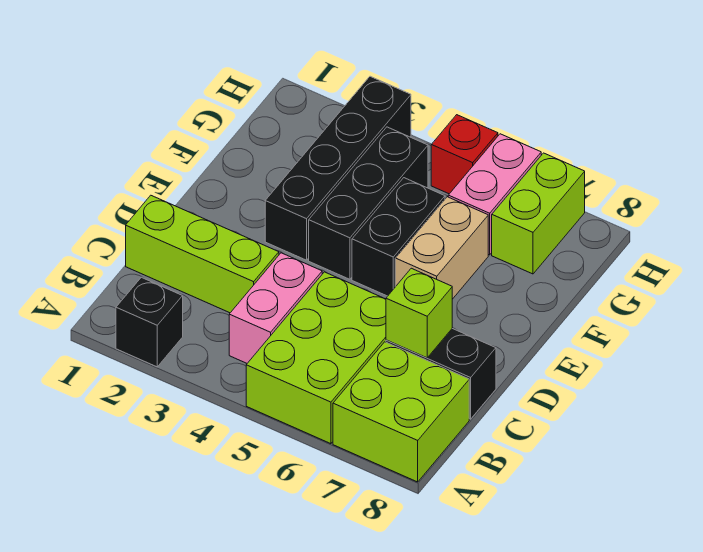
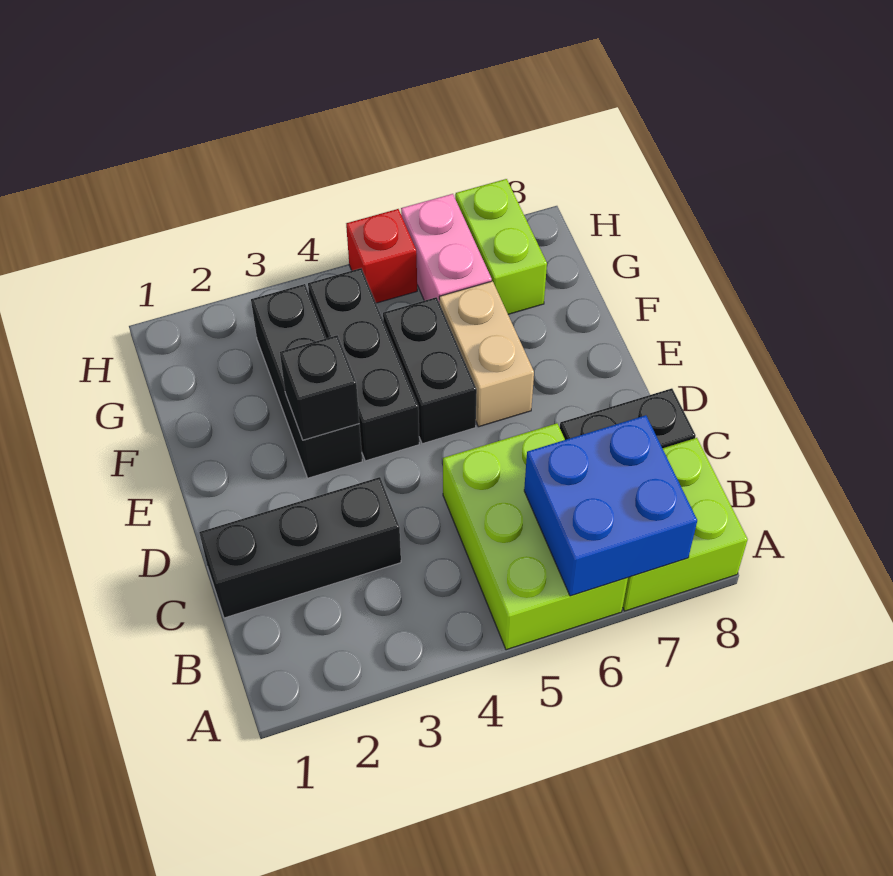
black 1x1 brick [116,277,183,367] -> black 1x1 brick moved to [280,335,359,440]
none -> blue 2x2 brick [524,415,697,596]
pink 1x2 brick [229,253,322,363] -> none
lime 1x3 brick [126,195,279,313] -> black 1x3 brick [199,477,401,618]
lime 1x1 brick [386,268,452,358] -> none
black 1x4 brick [265,76,411,260] -> black 1x3 brick [251,284,362,478]

